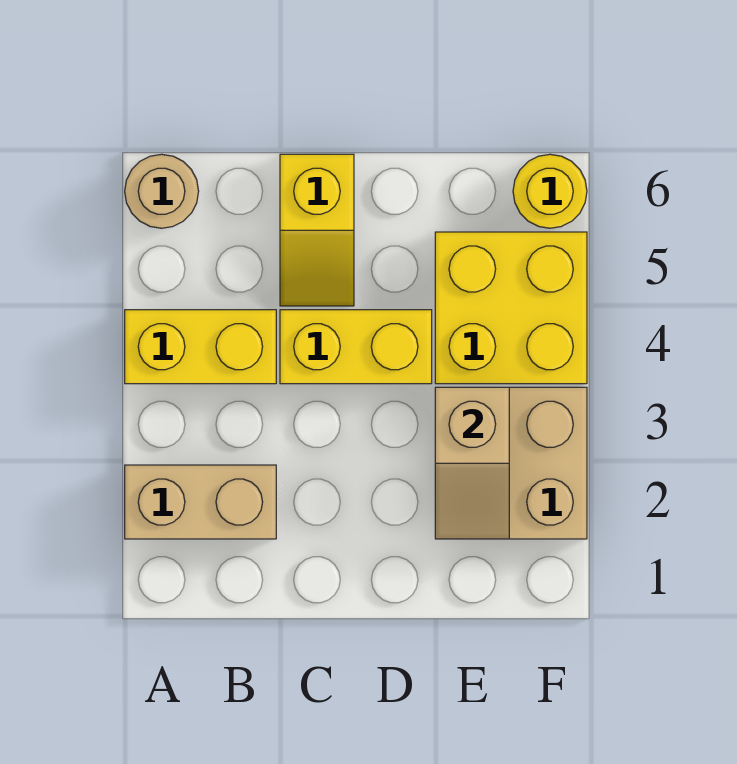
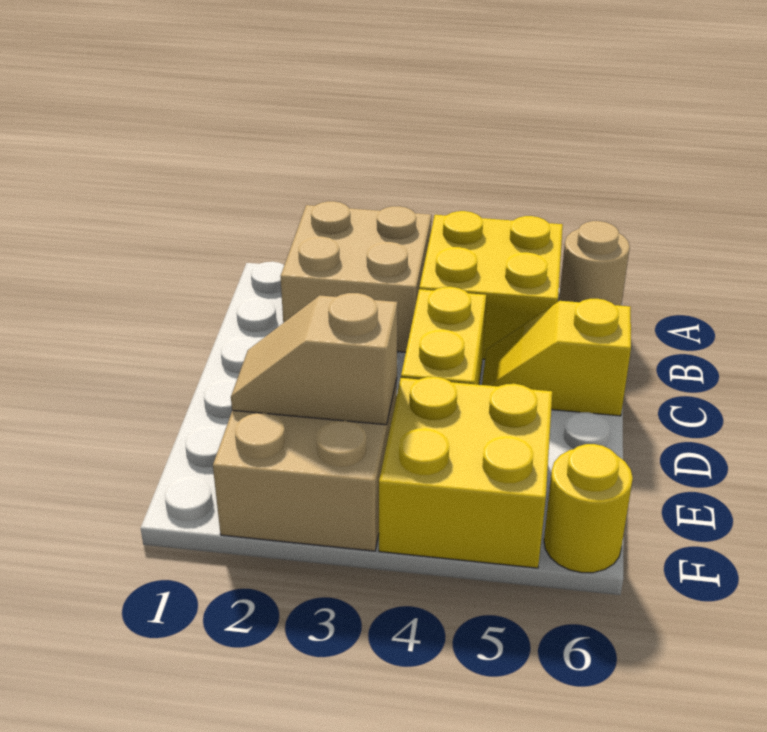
tan 1x2 brick [125,465,276,539] -> tan 2x2 brick [280,201,431,353]
yellow 1x2 brick [125,310,276,384] -> yellow 2x2 brick [419,211,563,359]

